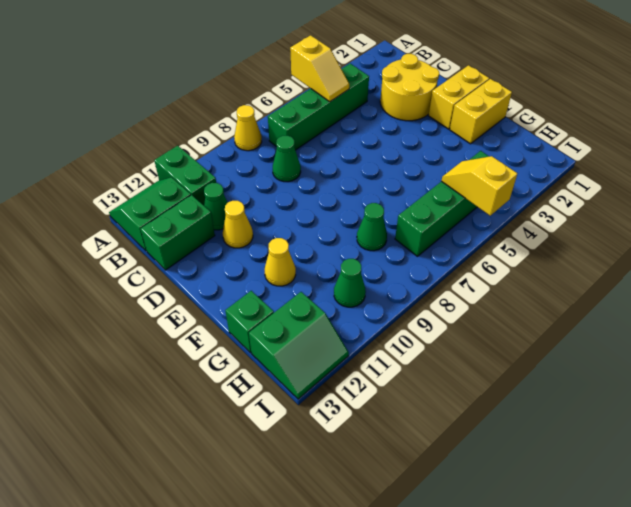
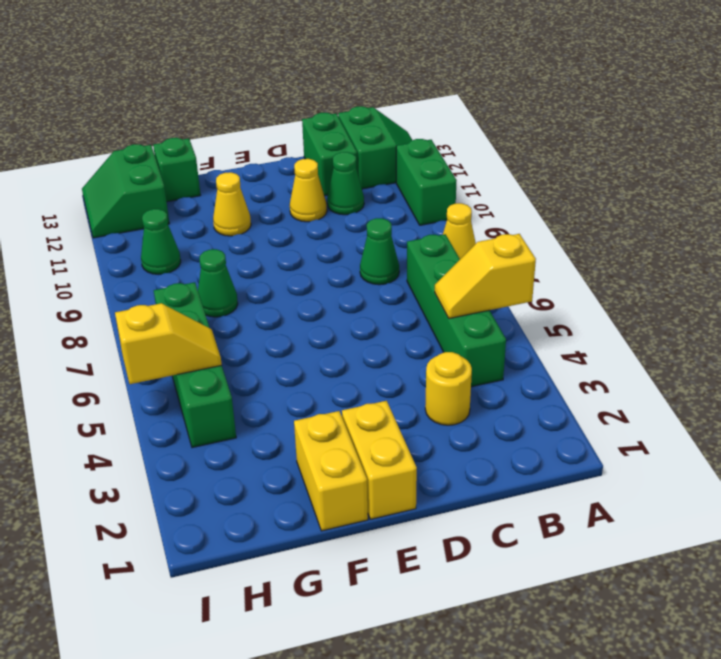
green 1x2 brick [154,146,216,205] -> green 1x2 brick turned to [396,139,457,225]
yellow 2x2 round brick [380,54,439,121] -> yellow 1x1 round brick [425,352,472,425]

